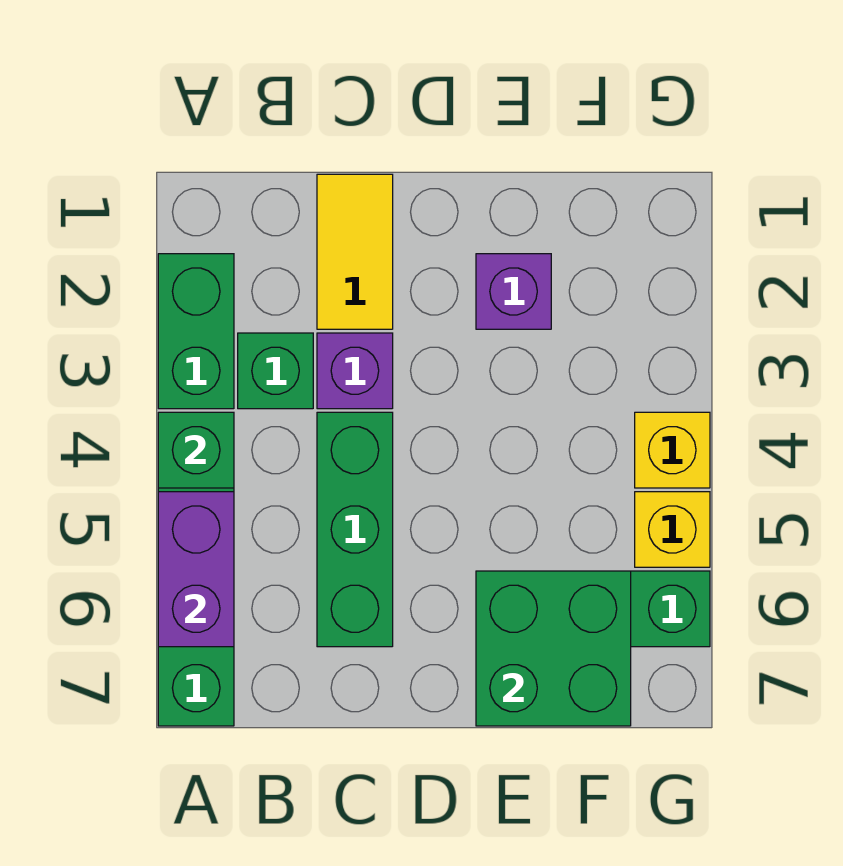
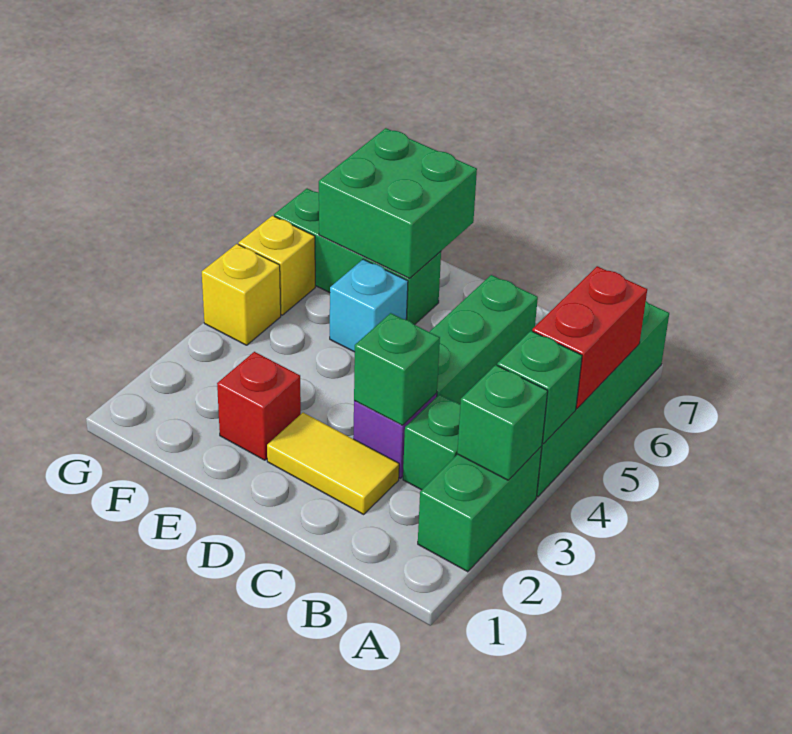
none -> green 1x1 brick [457,365,548,480]
purple 1x2 brick [158,492,234,647] -> red 1x2 brick [532,266,647,408]
yellow 1x2 tile [317,174,393,329] -> yellow 1x2 tile turned to [267,413,399,514]
none -> green 1x1 brick [354,313,440,425]
purple 1x1 brick [476,254,551,329] -> red 1x1 brick [217,352,301,460]
none -> cyan 1x1 brick [330,259,408,352]

